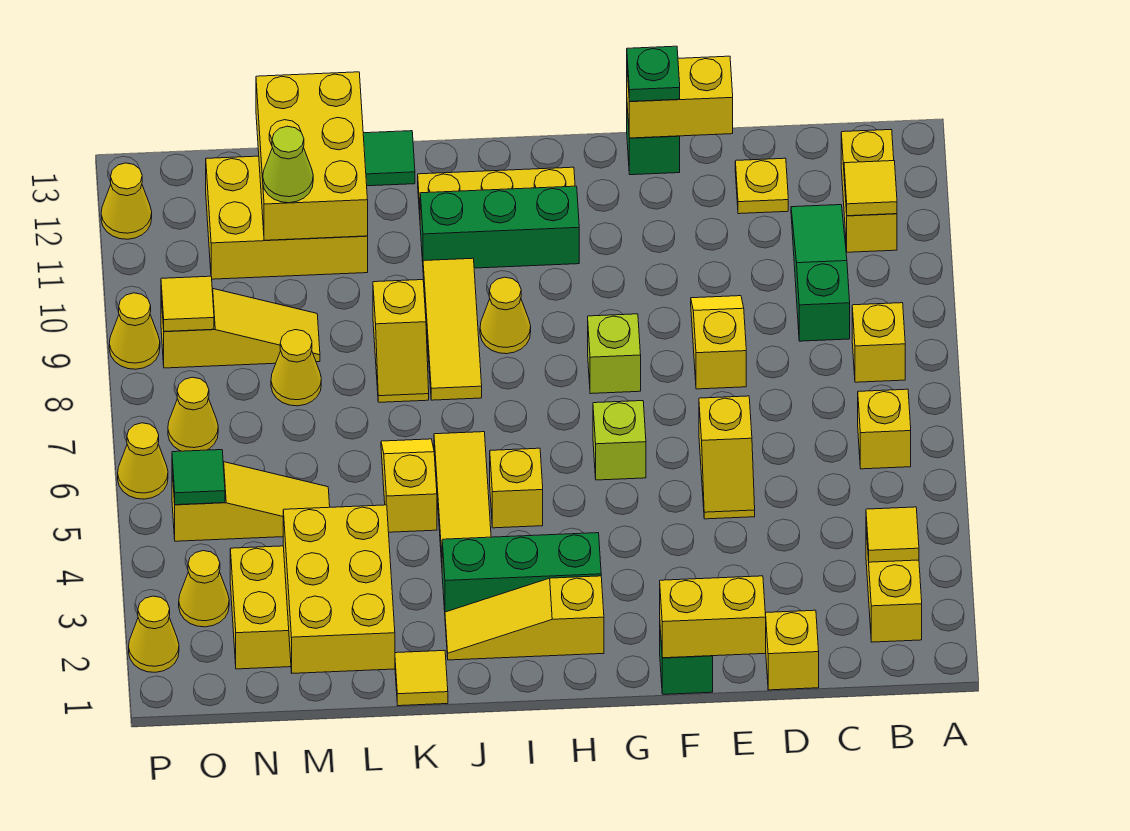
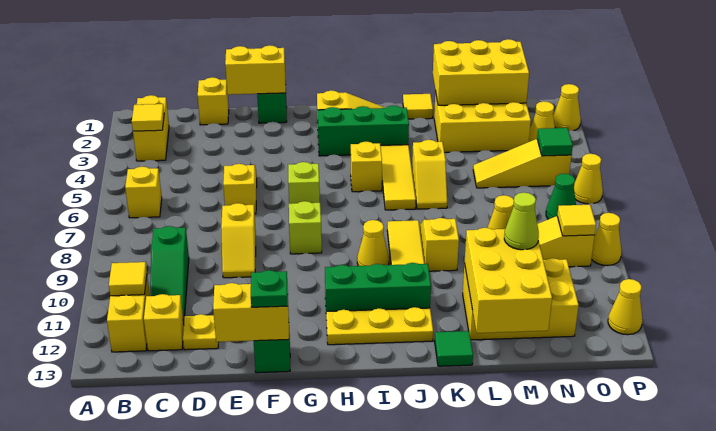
yellow 1x1 brick [852,303,905,382] -> yellow 1x1 brick moved to [144,294,184,351]
yellow 2x3 brick [283,505,395,673] -> yellow 2x3 brick turned to [433,39,529,105]
yellow 1x1 cone [168,377,218,451] -> green 1x1 cone [546,174,576,219]

